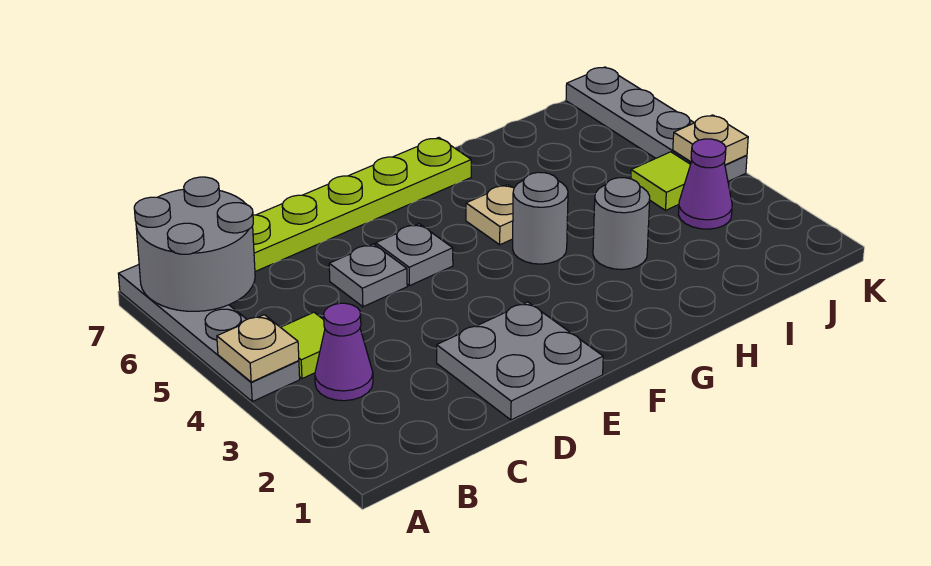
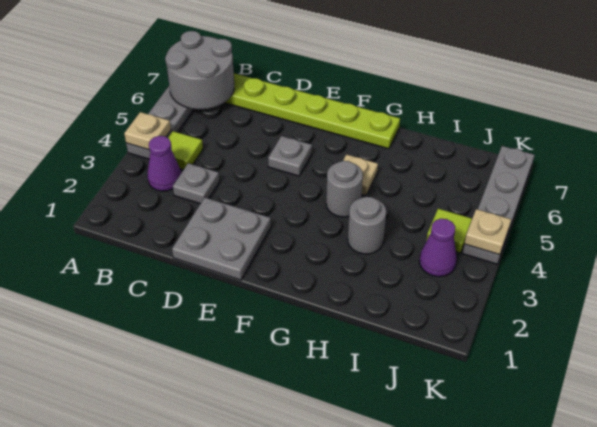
grey 1x1 plate [329,244,407,307] -> grey 1x1 plate moved to [173,163,220,204]

